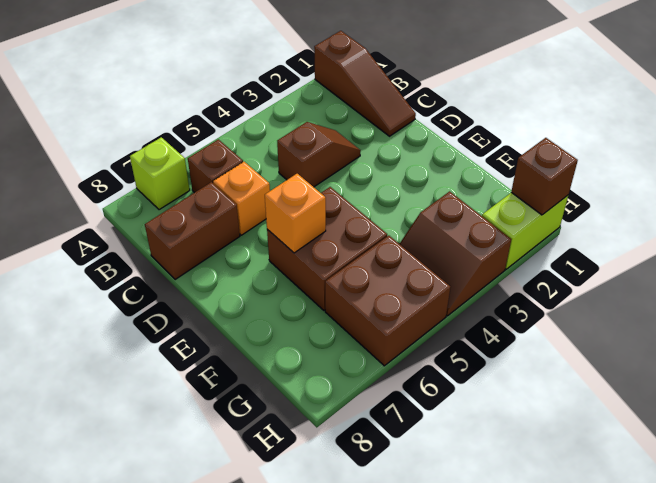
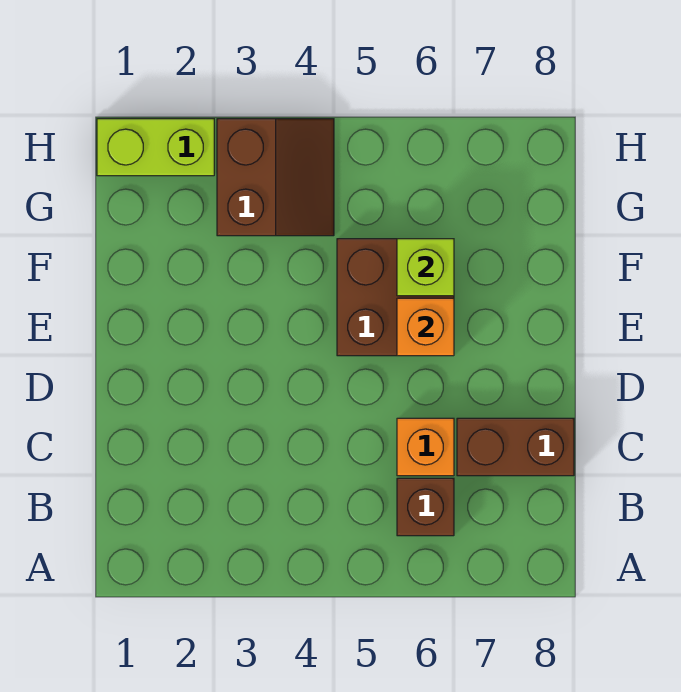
brown 1x3 slope [314,31,416,136] -> none
lime 1x1 brick [130,137,190,210] -> lime 1x1 brick moved to [397,239,454,296]
brown 1x2 slope [277,122,361,187] -> none
brown 2x2 brick [325,236,450,366] -> none
brown 1x1 brick [511,138,578,215] -> none

